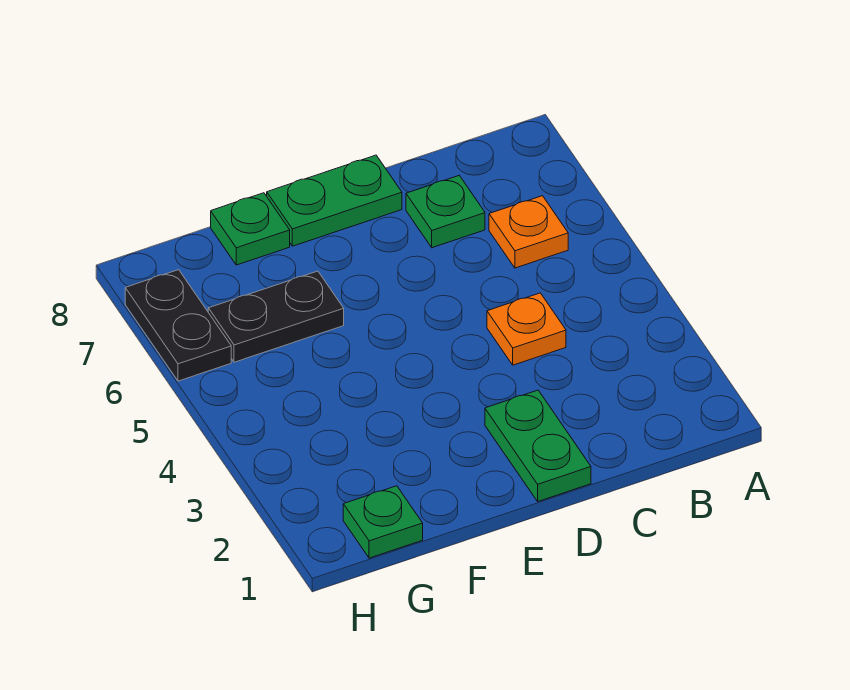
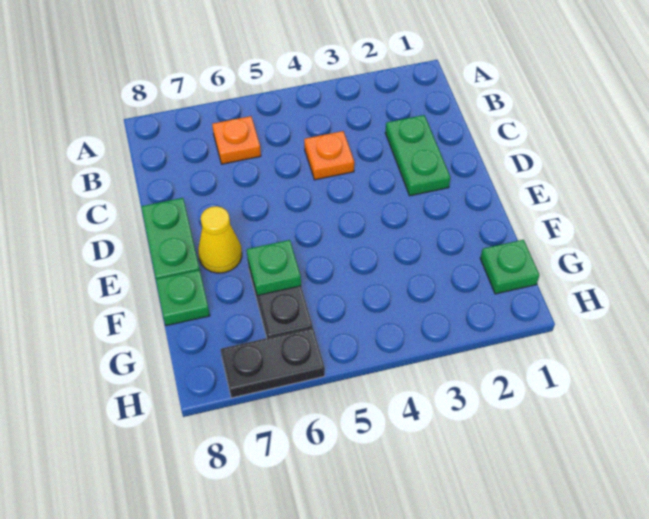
green 1x1 plate [406,176,485,248] -> green 1x1 plate moved to [247,240,301,296]
green 1x2 plate [485,390,591,501] -> green 1x2 plate turned to [385,115,450,196]
none -> yellow 1x1 cone [198,206,242,273]

